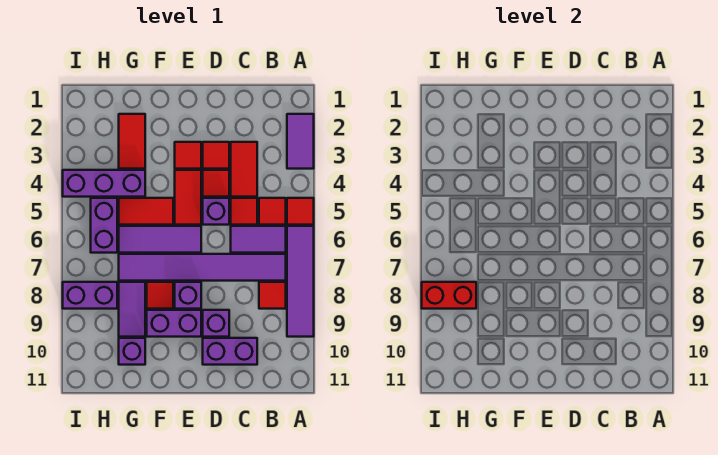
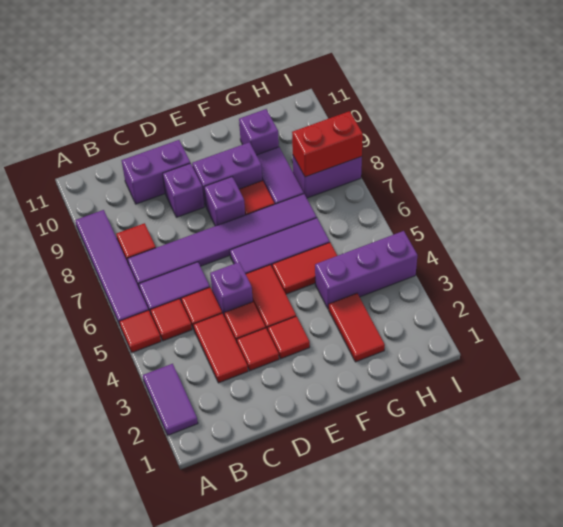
purple 1x2 brick [91,198,117,253] -> none

